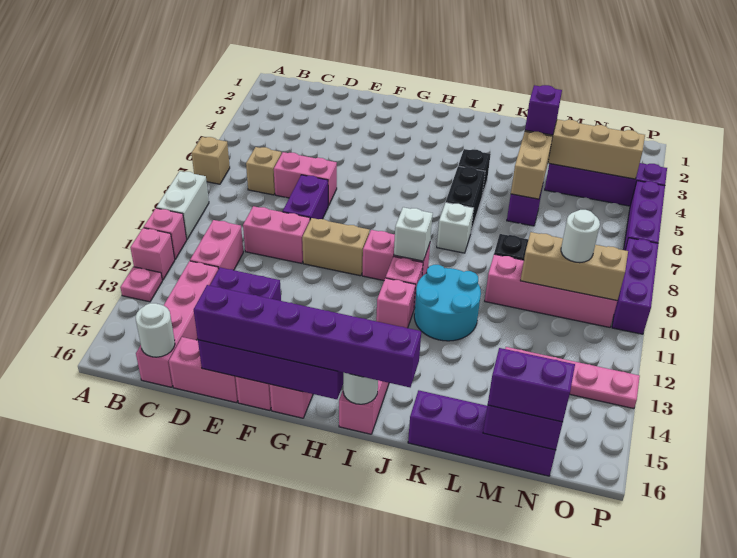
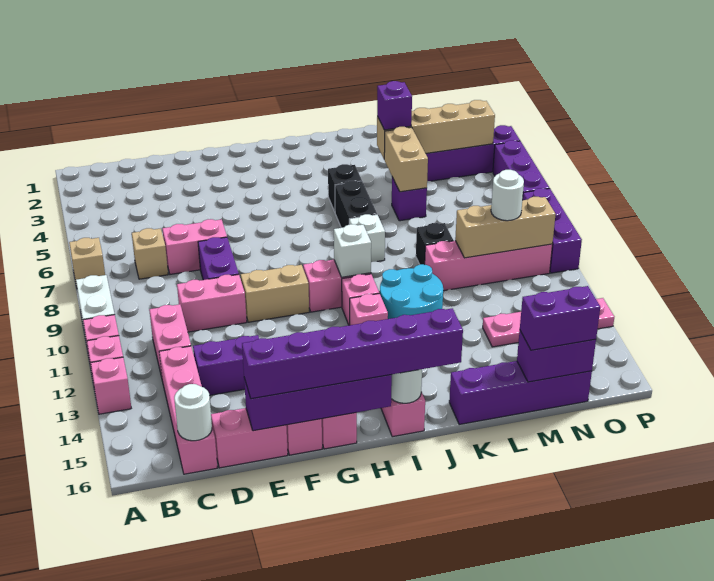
pink 1x1 plate [120,267,162,302] -> pink 1x1 brick [91,357,131,414]

